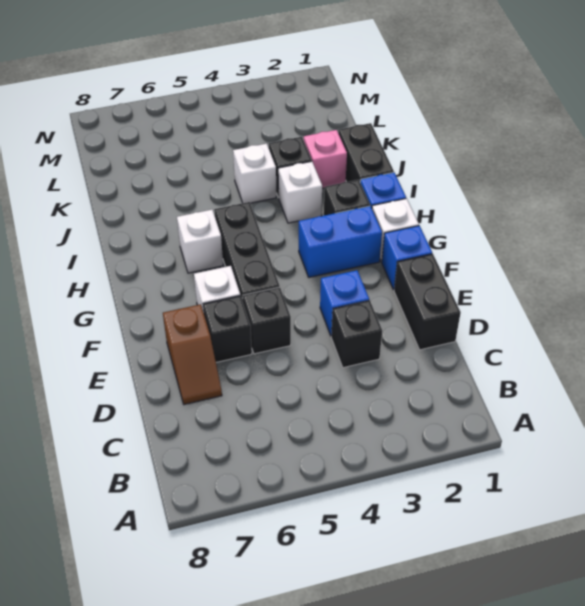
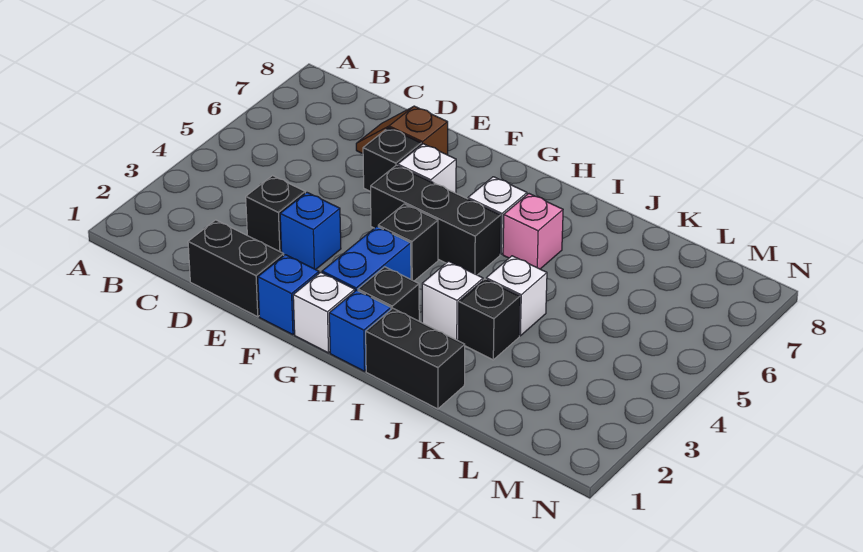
black 1x1 brick [243,287,291,354] -> black 1x1 brick moved to [378,204,438,281]
pink 1x1 brick [304,130,347,189] -> pink 1x1 brick moved to [503,194,563,269]

